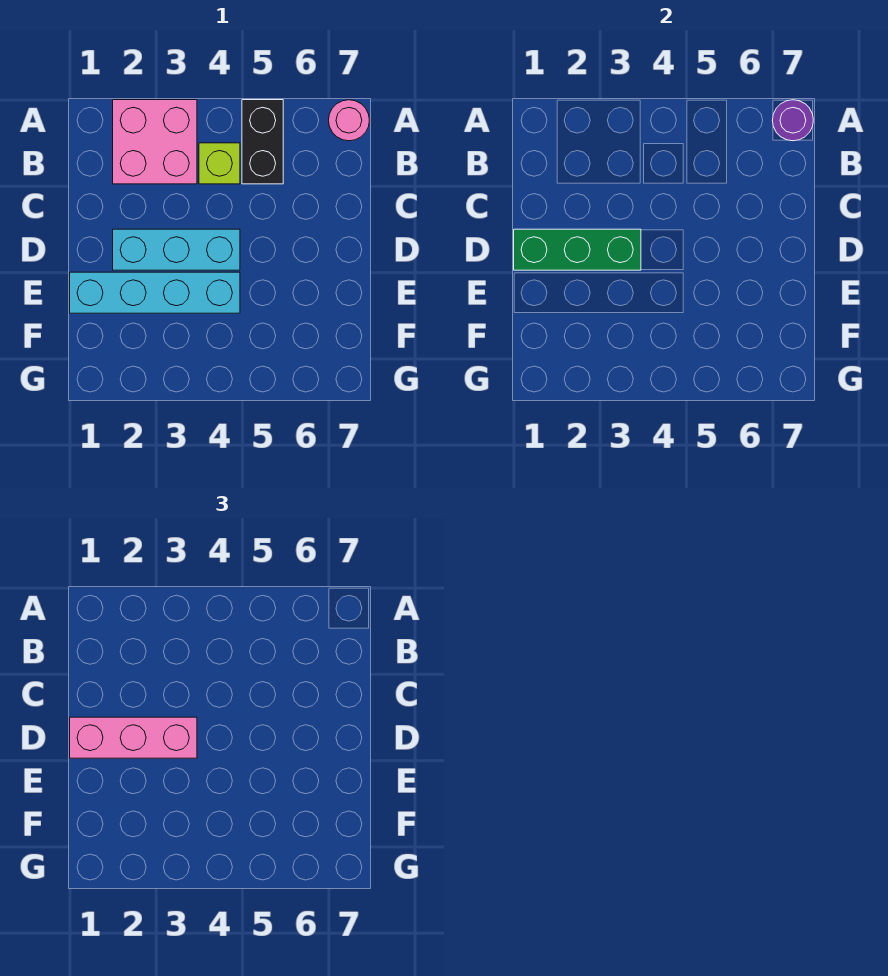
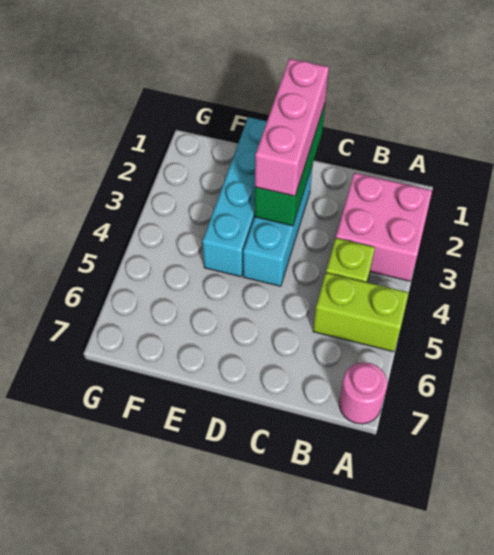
black 1x2 brick [242,100,283,184] -> lime 1x2 brick [313,273,409,352]
purple 1x1 round brick [772,100,813,141] -> none

